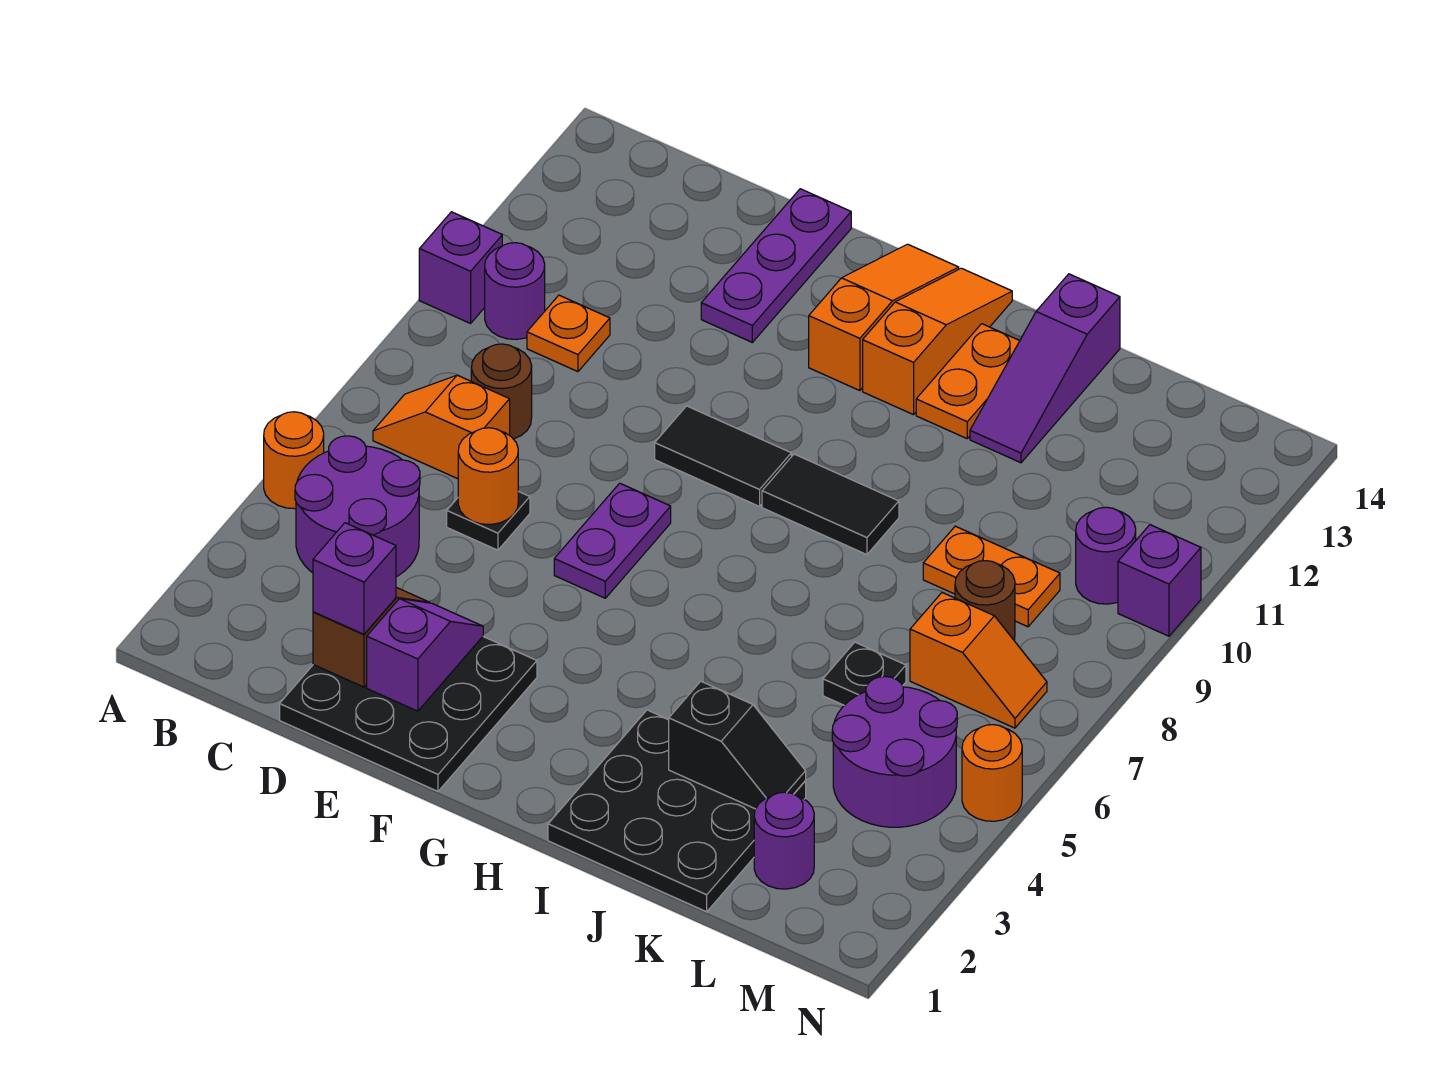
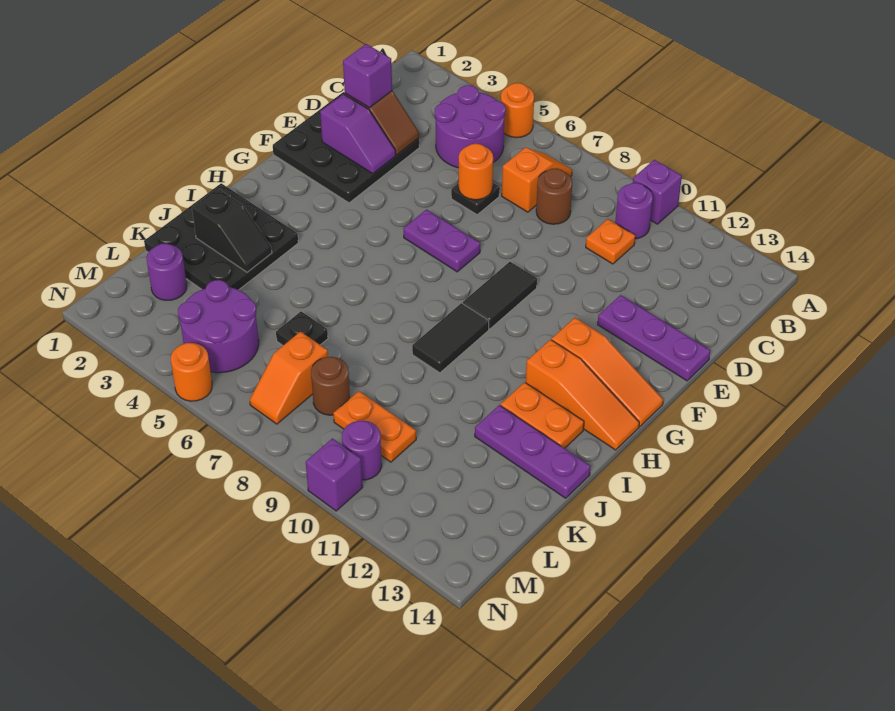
black 1x2 slope [669,681,806,809] -> black 1x2 slope turned to [192,188,272,272]
purple 1x3 slope [970,274,1120,463] -> purple 1x3 plate [475,405,591,498]
orange 1x2 plate [923,526,1060,627] -> orange 1x2 plate turned to [333,391,416,462]

